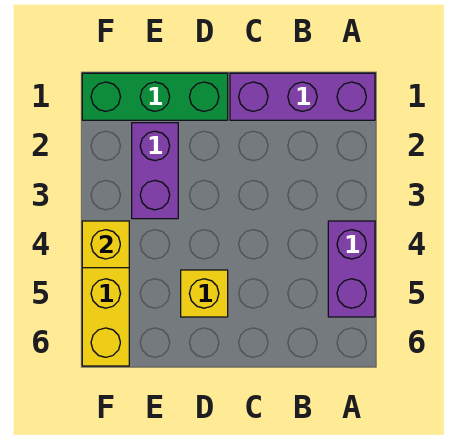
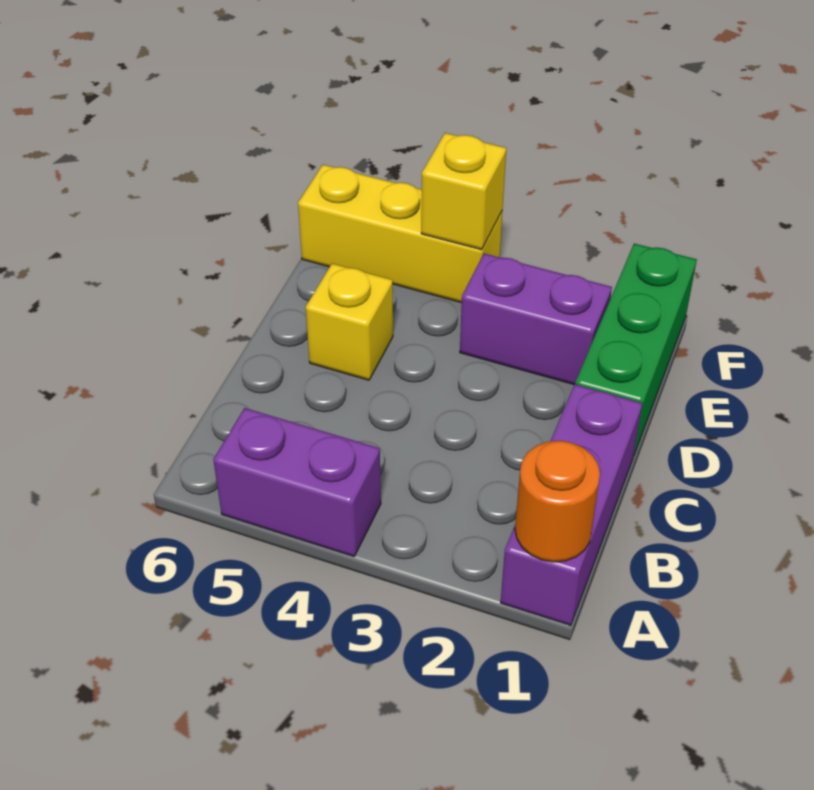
none -> orange 1x1 round brick [515,441,600,562]

